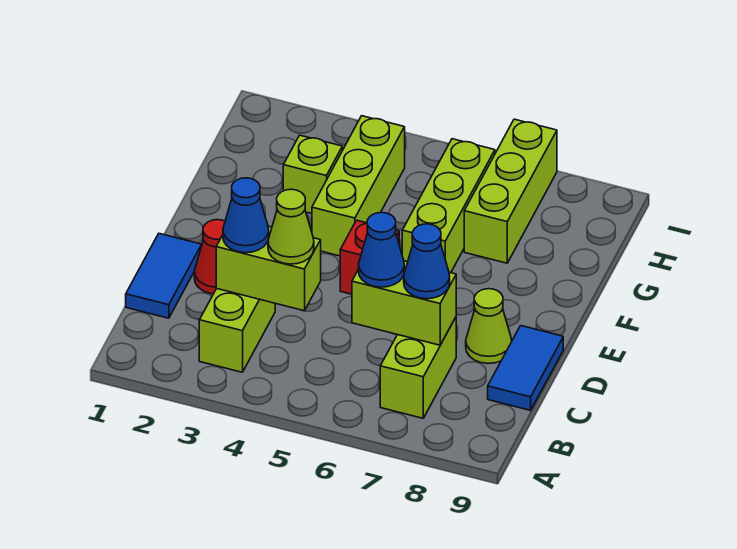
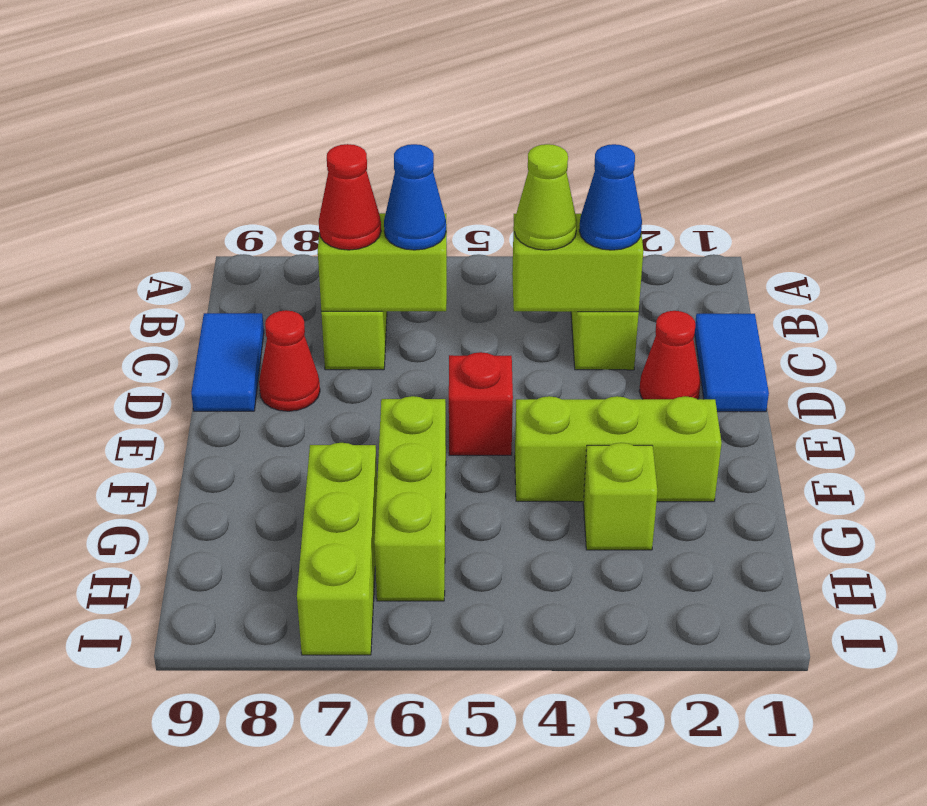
blue 1x1 cone [404,224,450,299] -> red 1x1 cone [319,144,381,250]
lime 1x1 cone [466,289,512,363] -> red 1x1 cone [259,310,320,411]
lime 1x3 brick [312,116,405,256] -> lime 1x3 brick turned to [515,396,722,502]

